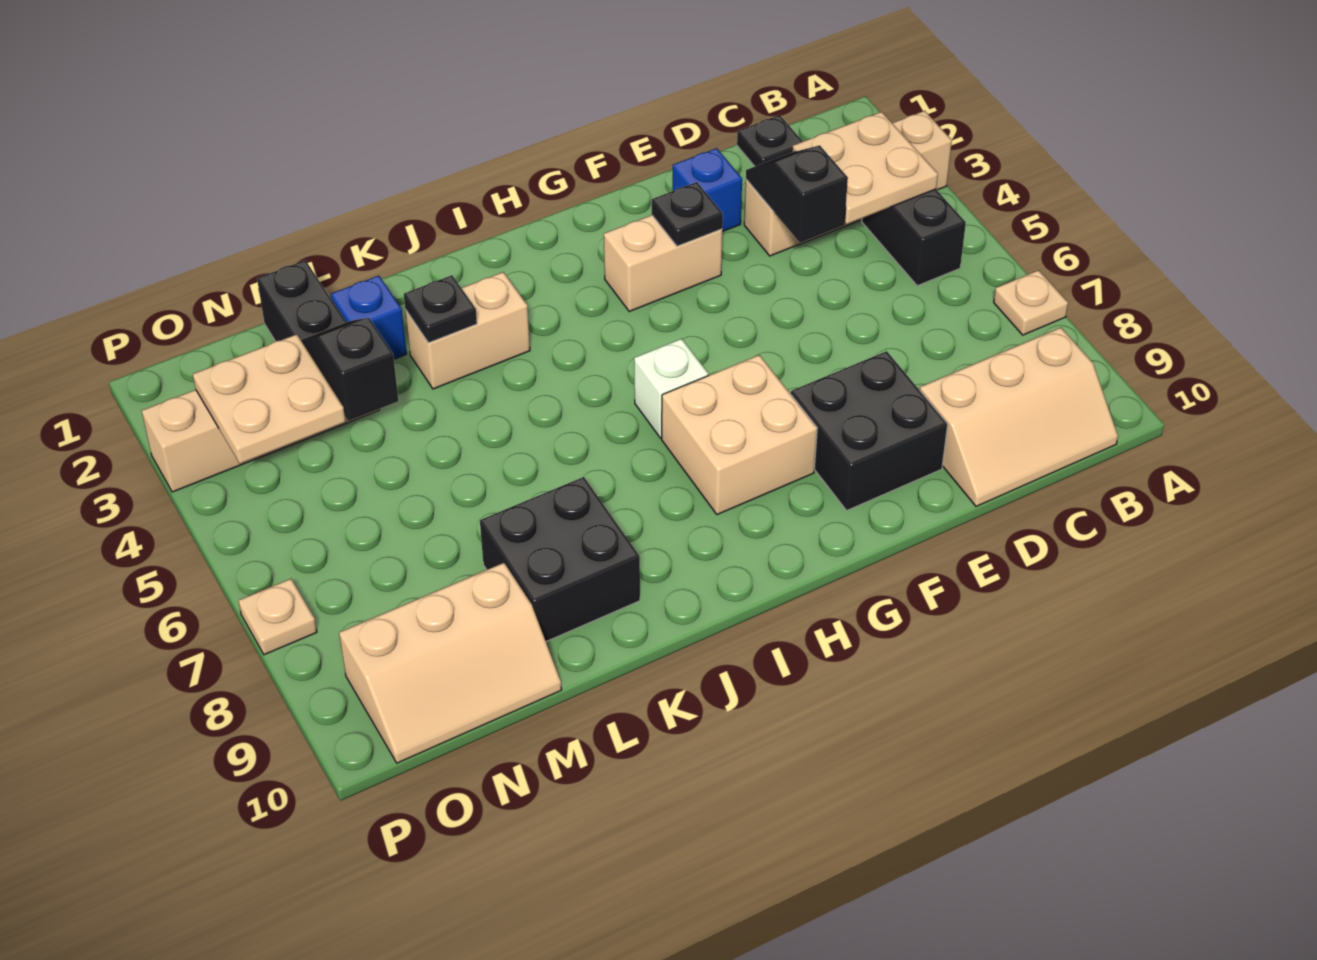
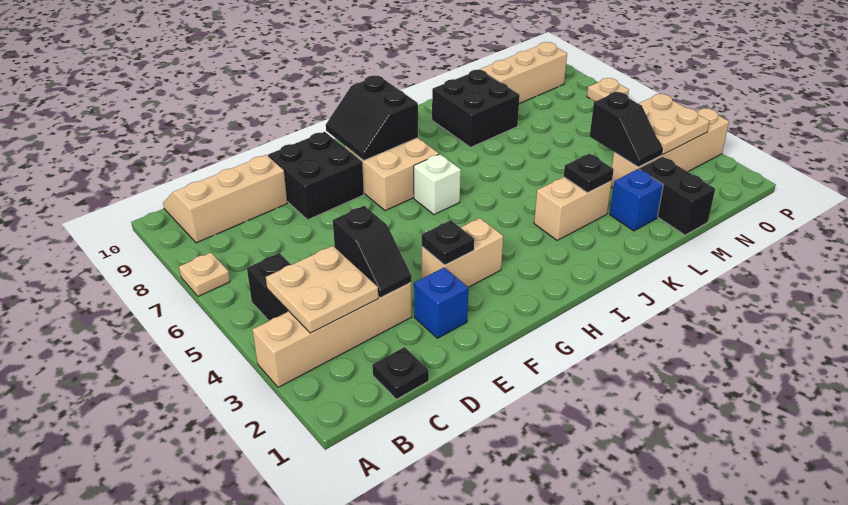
none -> black 2x2 slope [326,75,418,161]

